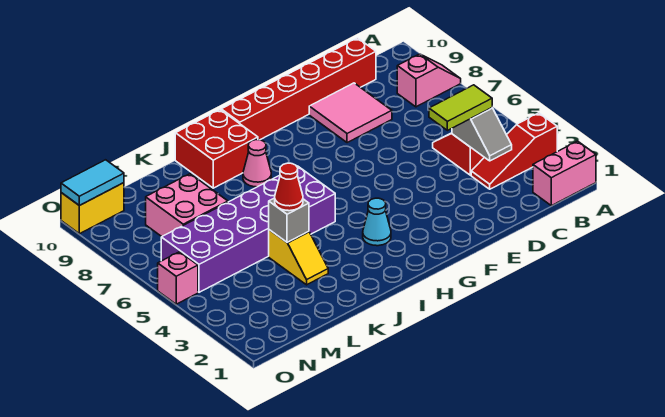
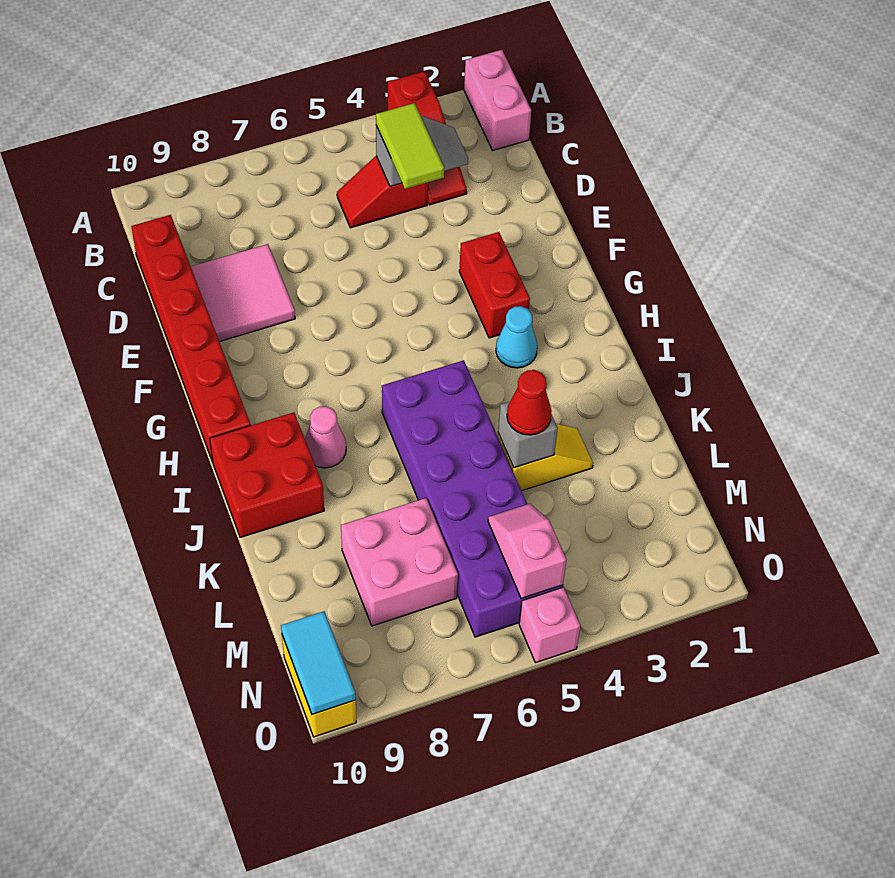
pink 1x2 slope [397,54,461,107] -> pink 1x2 slope moved to [488,504,566,599]
none -> red 1x2 brick [459,232,530,338]

